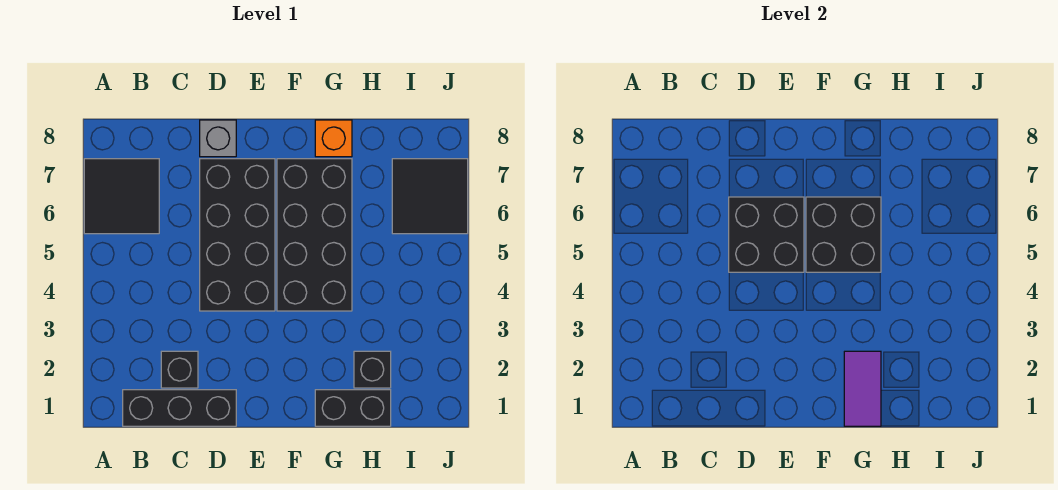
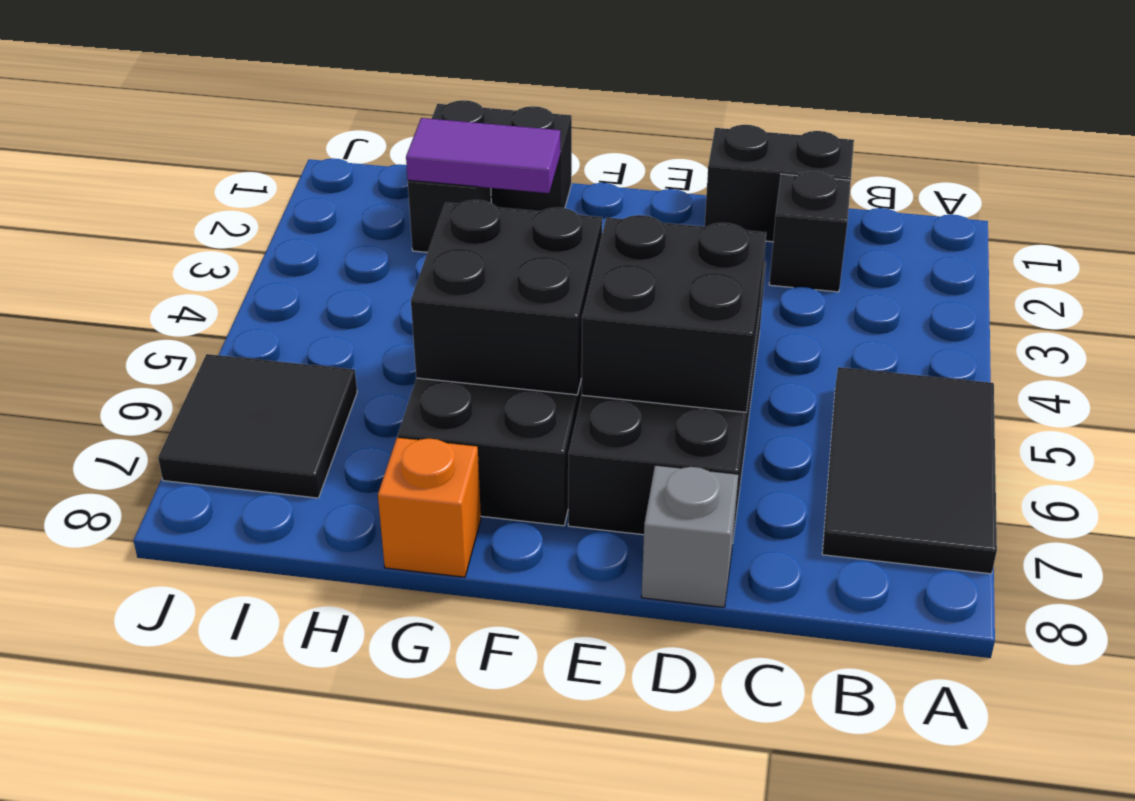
black 2x2 tile [84,159,159,234] -> black 2x3 tile [822,367,997,574]
black 1x3 brick [123,390,236,426] -> black 1x2 brick [705,125,854,242]
purple 1x2 tile [844,351,881,426] -> purple 1x2 tile turned to [406,118,560,193]

